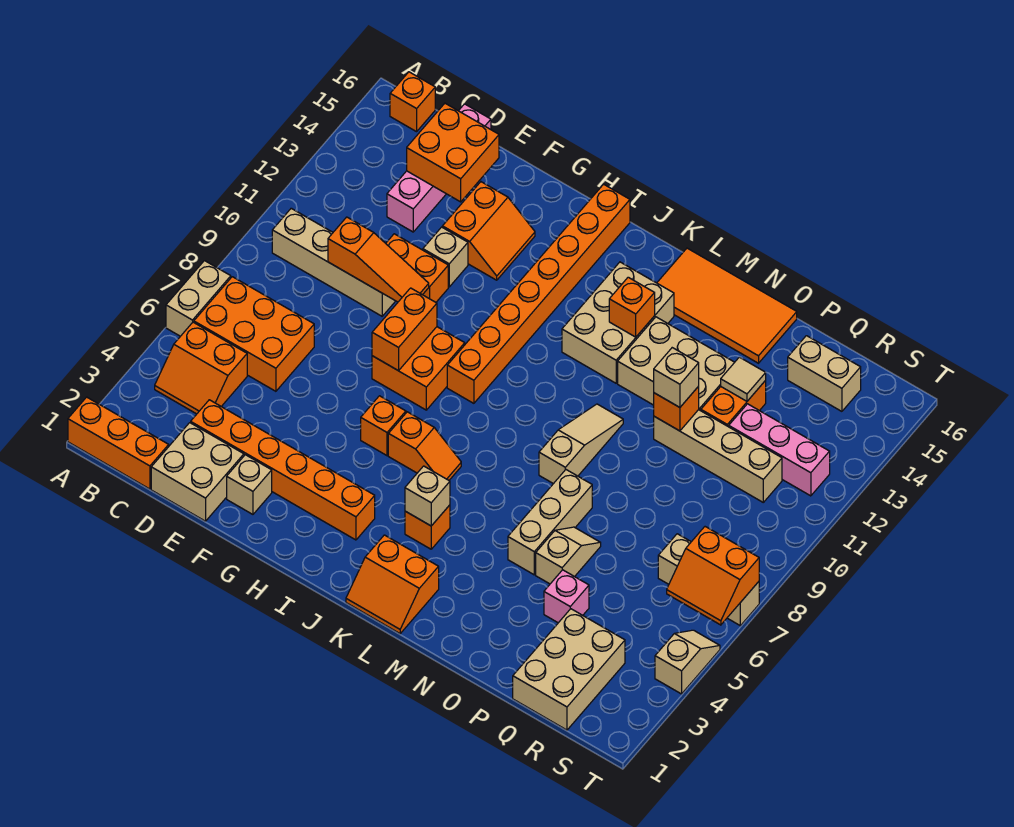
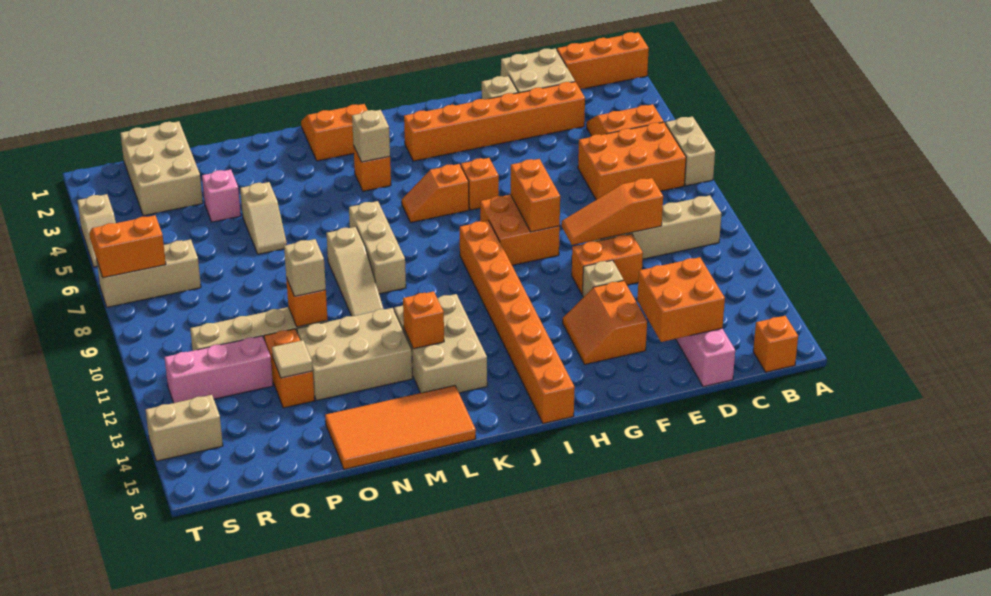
tan 1x3 brick [508,470,592,575] -> tan 1x3 brick moved to [349,201,406,294]
tan 1x2 brick [788,336,861,411] -> tan 1x2 brick moved to [146,395,223,461]

